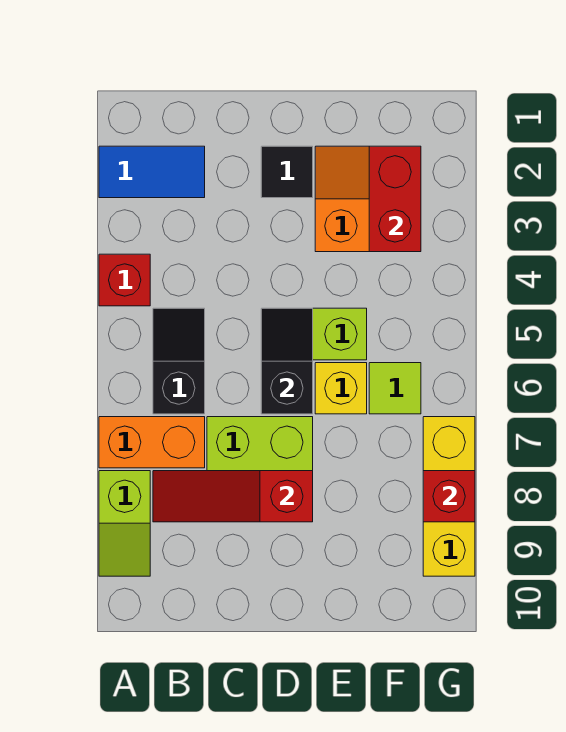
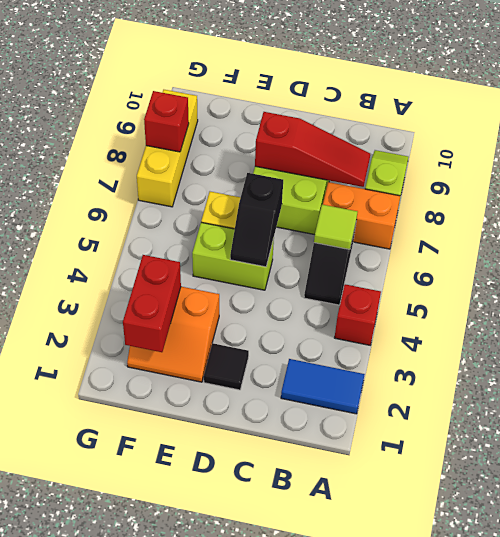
lime 1x1 tile [369,363,421,414] -> lime 1x1 tile moved to [314,205,357,249]

